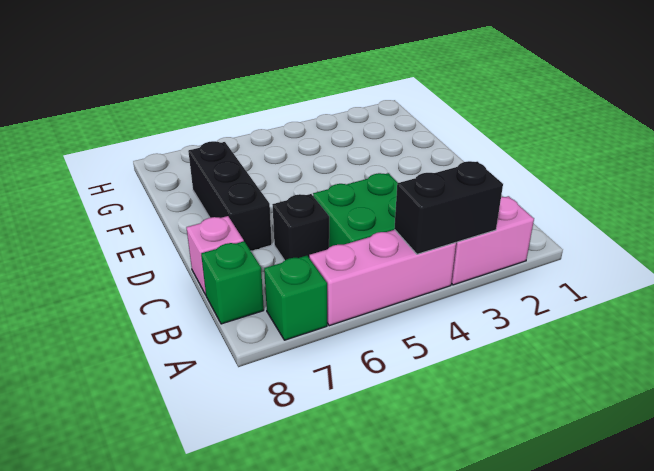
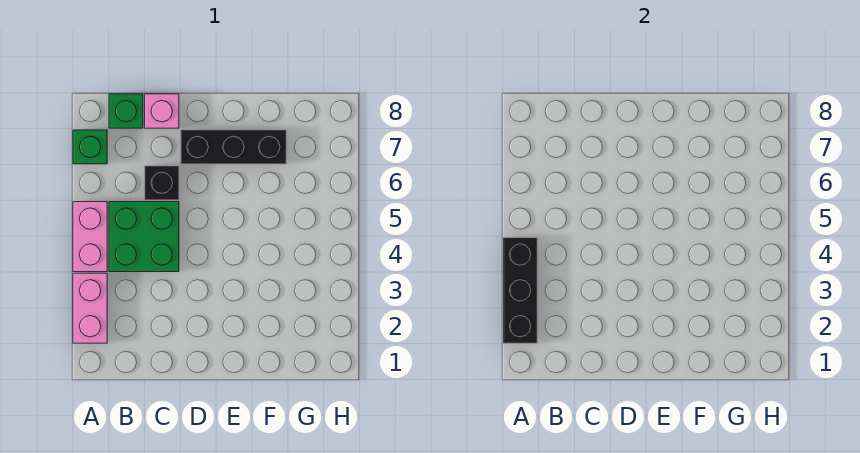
black 1x2 brick [394,161,503,254] -> black 1x3 brick [503,238,537,343]
pink 1x3 brick [309,230,456,326] -> pink 1x2 brick [73,202,107,272]

